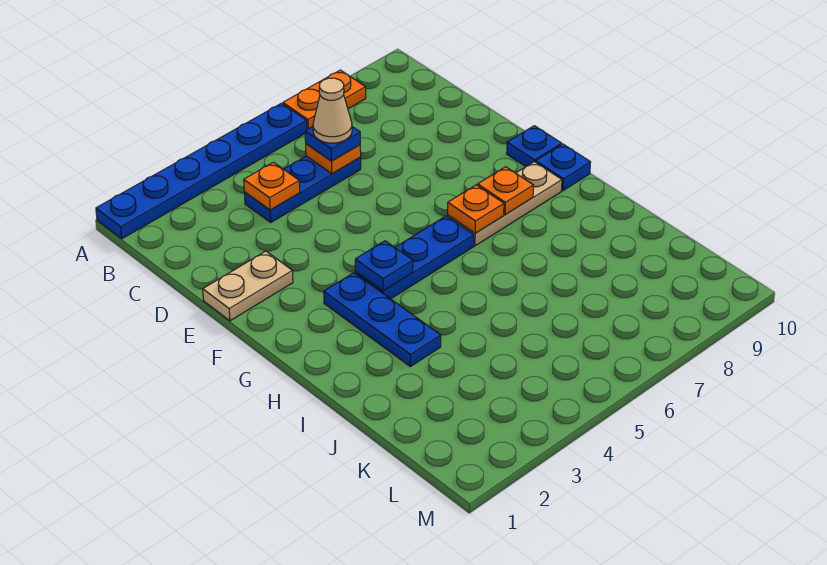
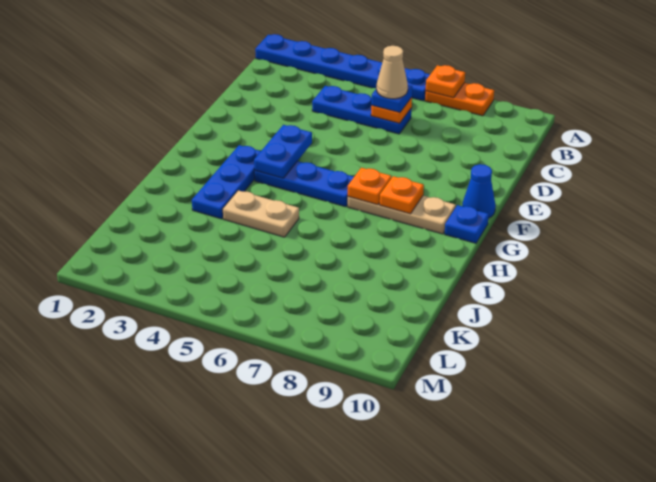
orange 1x1 plate [244,162,300,210] -> orange 1x1 plate moved to [426,65,465,98]
tan 1x2 plate [203,251,293,321] -> tan 1x2 plate moved to [223,190,299,237]
blue 1x1 plate [507,126,561,166] -> blue 1x1 cone [462,164,496,218]
blue 1x1 plate [355,241,413,291] -> blue 1x2 plate [254,125,312,178]

